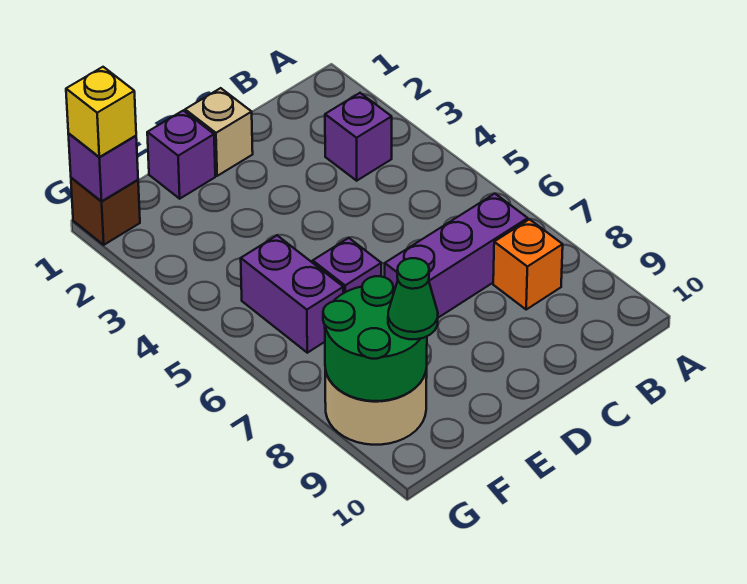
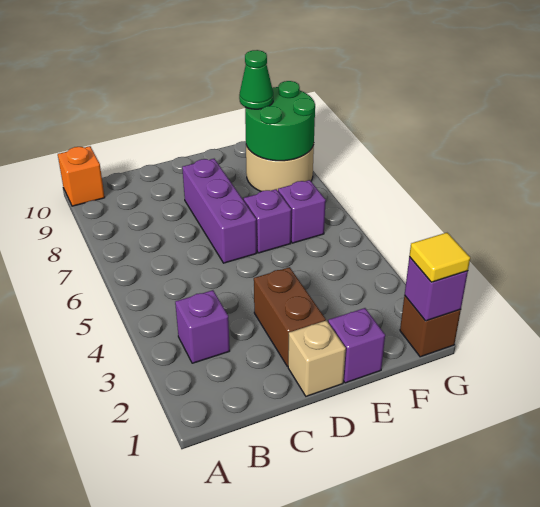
purple 1x3 brick [385,194,528,318] -> purple 1x3 brick turned to [182,159,257,263]
orange 1x1 brick [493,219,563,309] -> orange 1x1 brick moved to [58,146,105,206]
none -> brown 1x2 brick [254,267,326,367]
purple 1x2 brick [241,236,343,353] -> purple 1x1 brick [278,180,326,243]
yellow 1x1 brick [66,67,136,157] -> yellow 1x1 tile [409,233,470,282]

